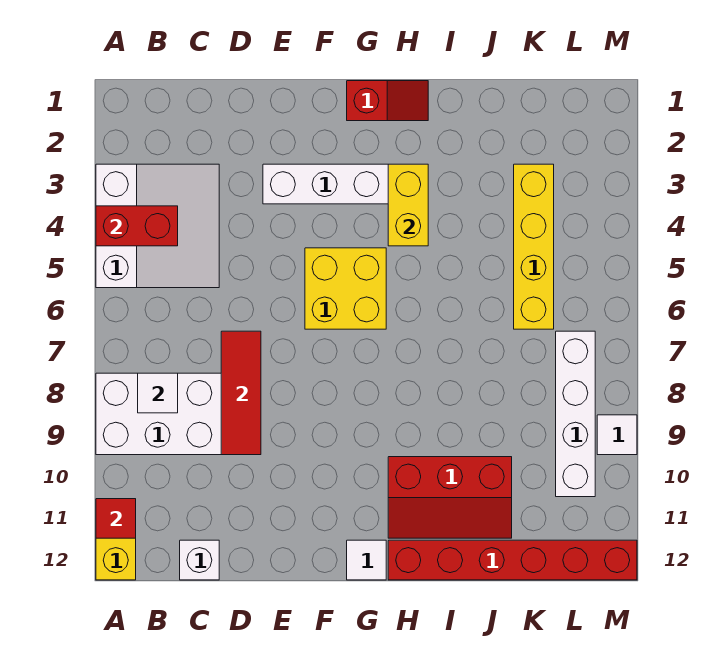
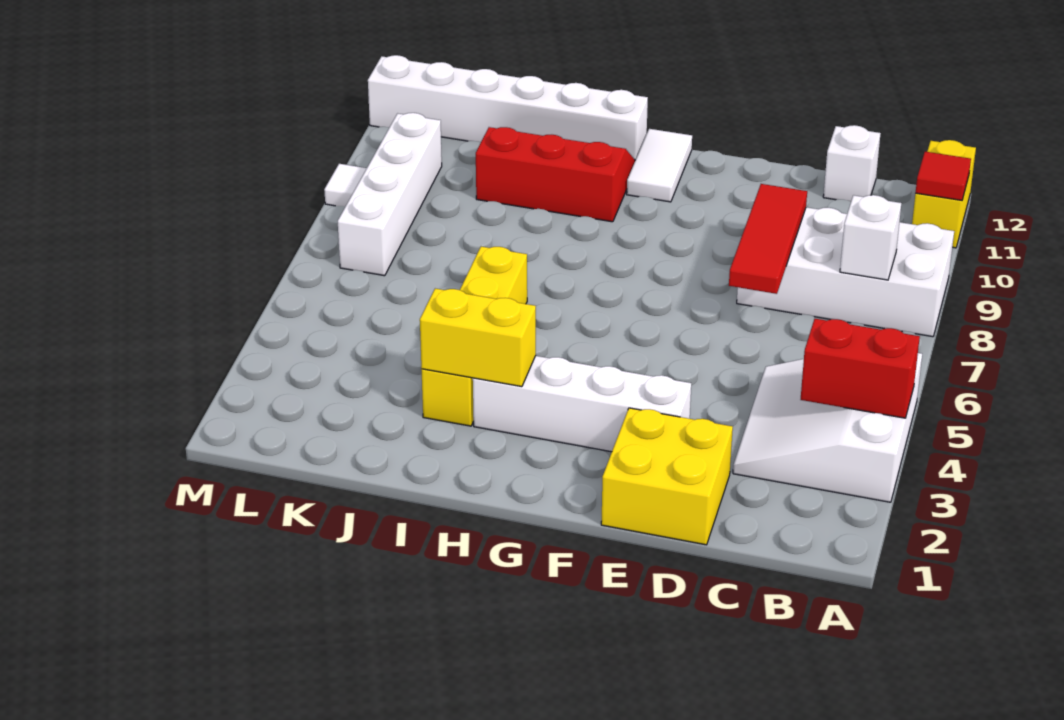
white 1x1 tile [138,373,178,413] -> white 1x1 brick [840,195,901,280]
yellow 2x2 brick [305,248,386,329] -> yellow 2x2 brick moved to [601,408,733,545]
red 1x2 slope [347,81,428,121] -> none
white 1x1 tile [347,540,386,580] -> white 1x2 tile [627,129,692,202]
yellow 1x2 brick [388,164,428,246] -> yellow 1x2 brick turned to [420,289,536,387]
red 1x6 brick [388,540,637,580] -> white 1x6 brick [368,55,648,160]
yellow 1x4 brick [514,164,554,329] -> yellow 1x4 brick moved to [421,247,527,426]

